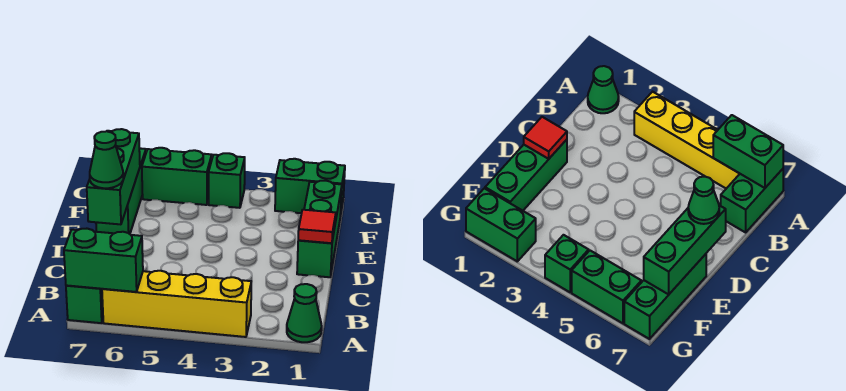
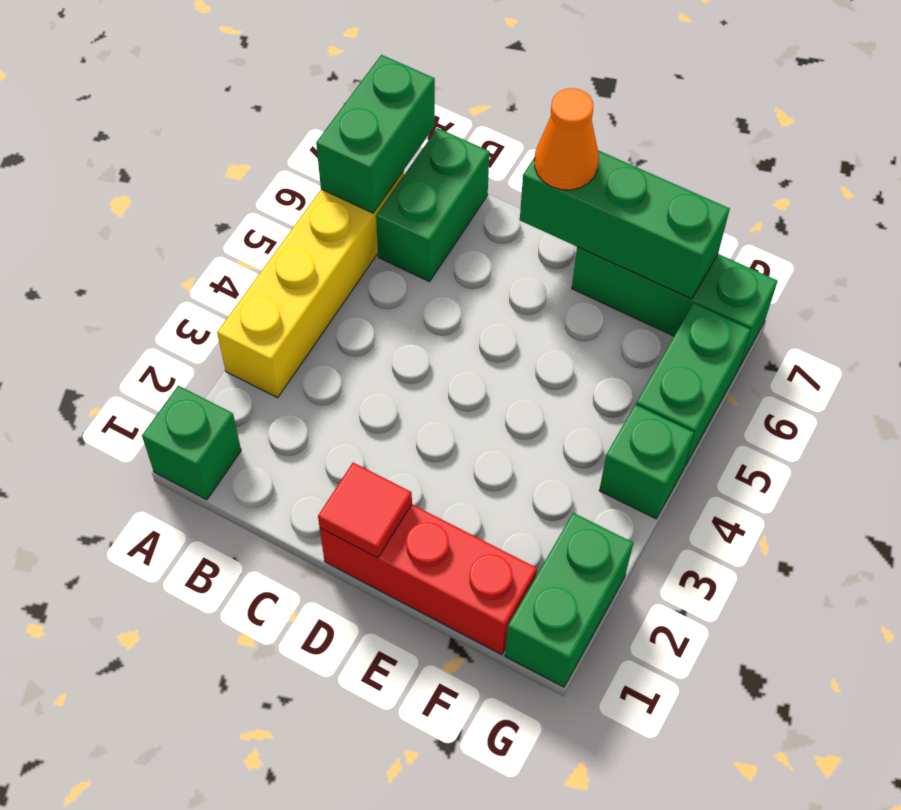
green 1x1 cone [287,284,322,342] -> green 1x1 brick [142,386,241,500]
green 1x2 brick [66,285,103,323] -> green 1x2 brick turned to [376,128,489,282]
green 1x3 brick [297,181,342,277] -> red 1x3 brick [320,505,537,655]
green 1x1 cone [90,131,123,188] -> orange 1x1 cone [535,88,599,190]

